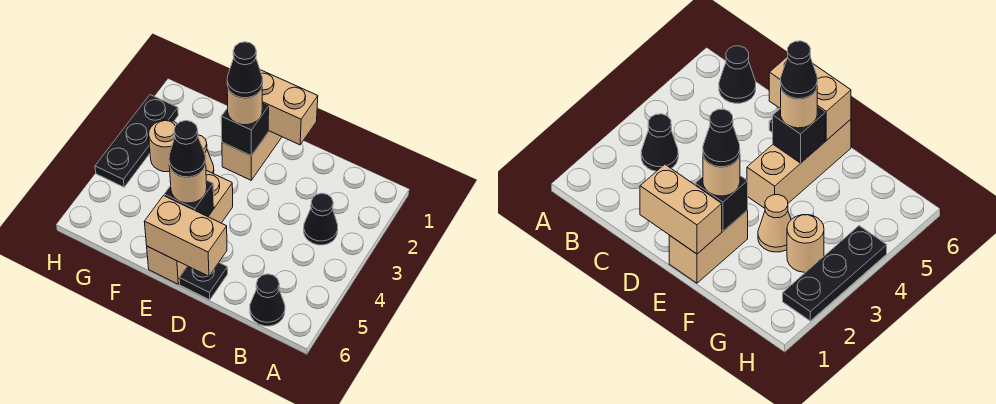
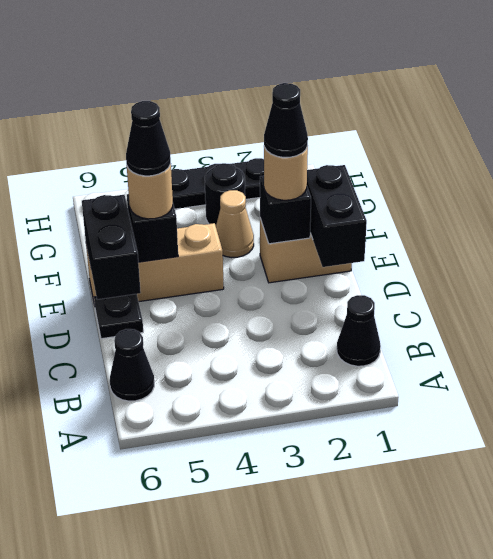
black 1x1 cone [304,193,338,245] -> black 1x1 cone moved to [337,295,381,366]
tan 1x2 brick [260,70,318,145] -> black 1x2 brick [307,165,367,267]
tan 1x2 brick [144,196,227,276] -> black 1x2 brick [82,195,141,300]
tan 1x1 round brick [149,120,177,172] -> black 1x1 round brick [205,163,245,226]

